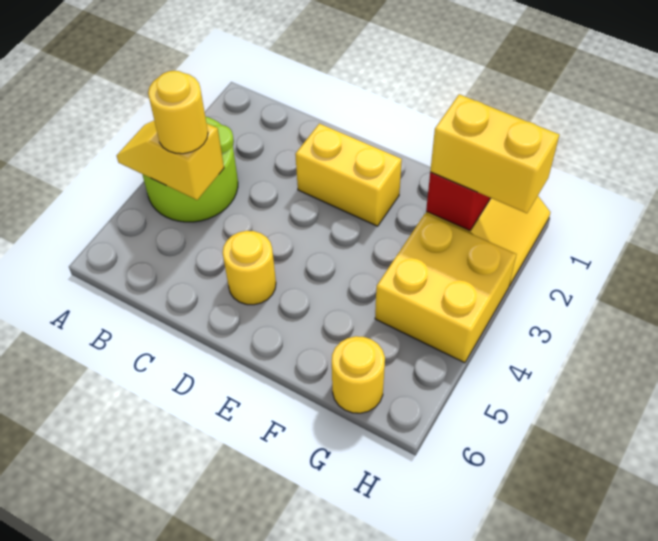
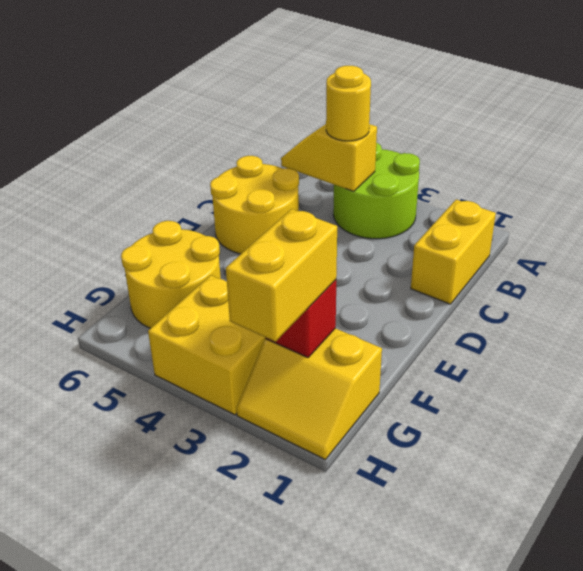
yellow 1x2 slope [117,121,224,200] -> yellow 1x2 slope turned to [281,124,377,192]
yellow 1x2 brick [295,123,402,226] -> yellow 1x2 brick moved to [411,200,496,304]
yellow 1x1 round brick [223,231,276,305] -> yellow 2x2 round brick [210,156,299,254]
yellow 1x1 round brick [332,336,385,413] -> yellow 2x2 round brick [121,221,221,328]

